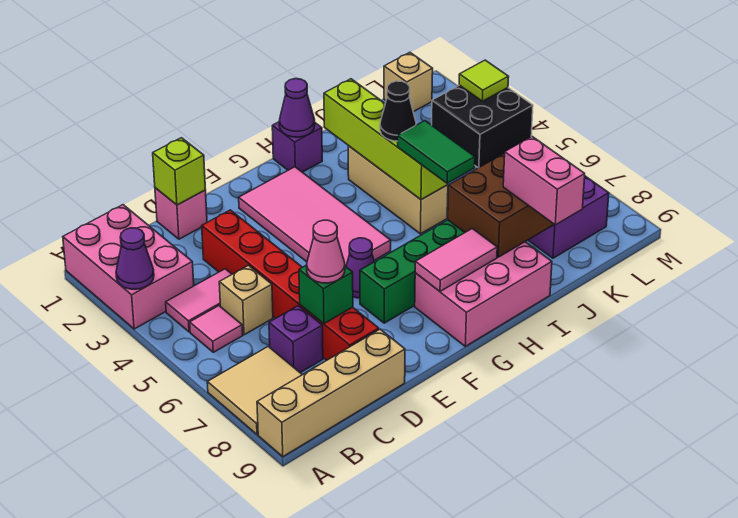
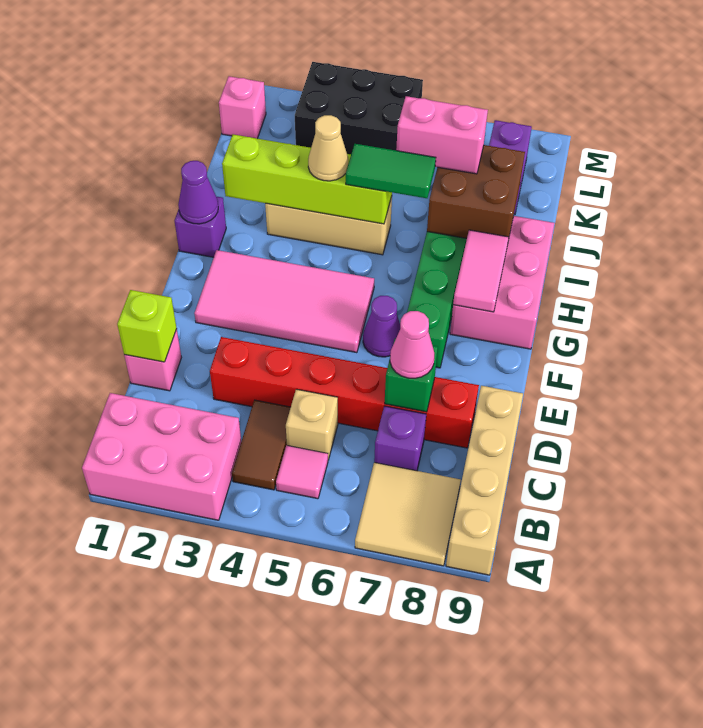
purple 1x1 cone [116,228,154,289] -> none
pink 1x2 tile [166,269,232,332] -> brown 1x2 tile [232,400,291,490]
black 1x1 cone [380,81,416,141] -> tan 1x1 cone [308,115,348,181]
pink 1x2 brick [503,136,585,225] -> pink 1x2 brick moved to [396,96,488,174]
tan 1x1 brick [384,52,433,112] -> pink 1x1 brick [219,76,266,139]
black 2x2 brick [432,85,533,168] -> black 2x3 brick [295,62,423,154]
lime 1x1 tile [459,60,509,101] -> none

